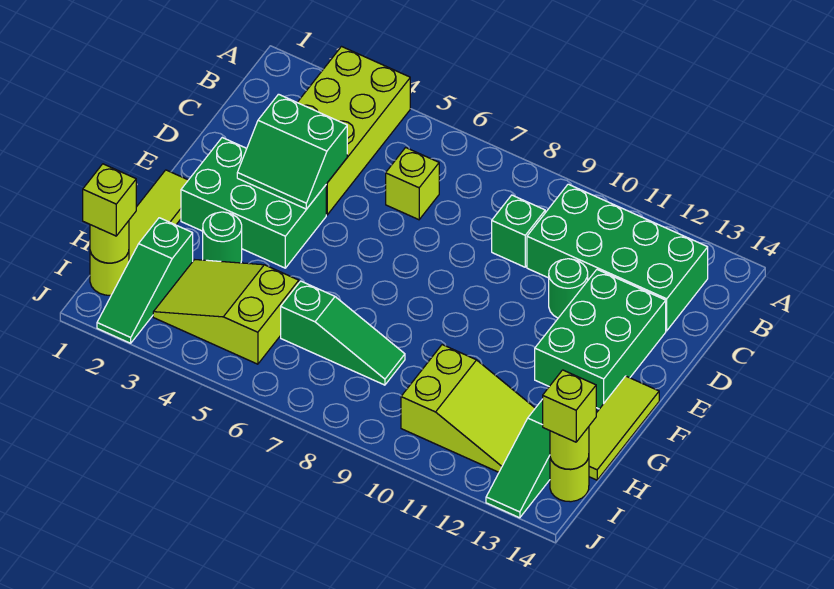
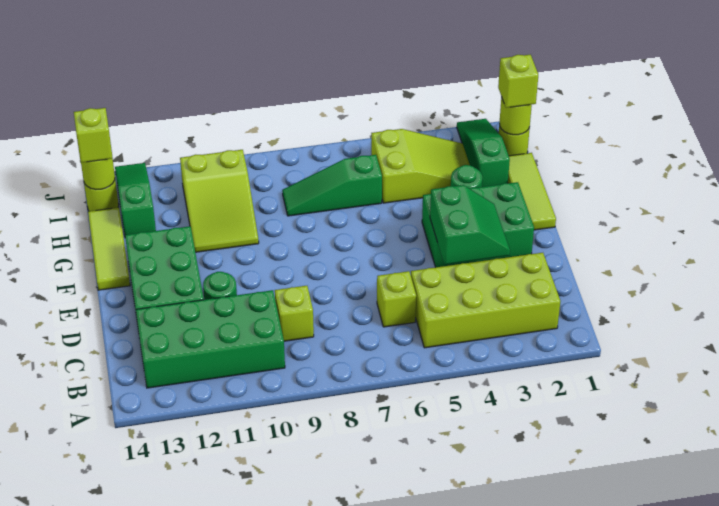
lime 2x4 brick [297,47,410,215] -> lime 2x4 brick turned to [411,253,560,348]
green 1x1 brick [492,195,545,267] -> lime 1x1 brick [275,286,314,341]
green 2x2 slope [237,94,347,209] -> green 2x2 slope turned to [430,185,510,265]
lime 2x3 slope [401,345,535,472] -> lime 2x3 slope turned to [180,150,259,252]

